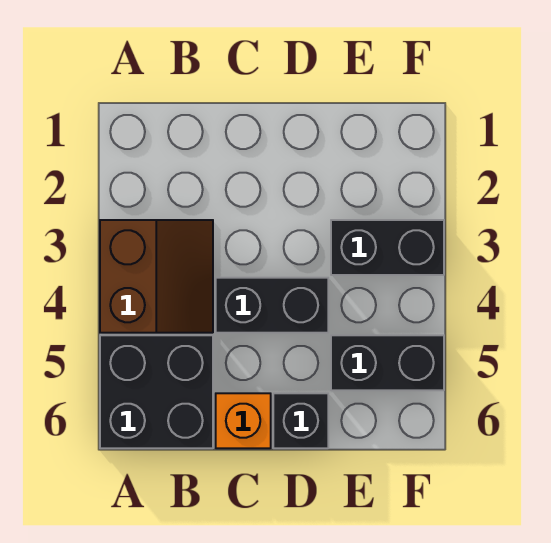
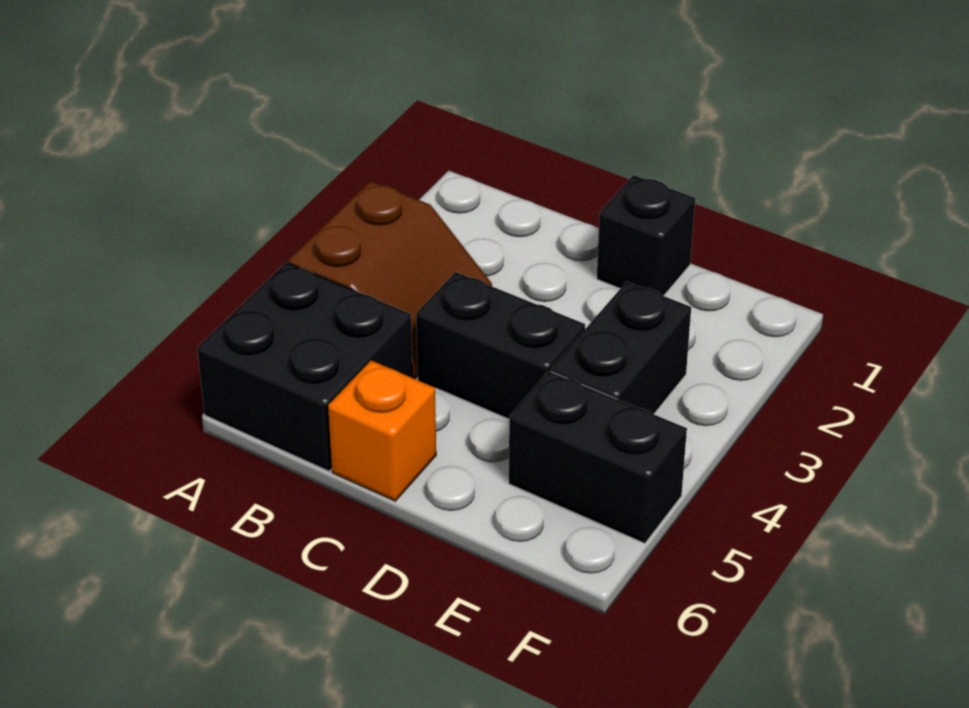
black 1x1 brick [273,393,328,448] -> black 1x1 brick moved to [597,175,695,296]
black 1x2 brick [331,220,444,275] -> black 1x2 brick turned to [551,282,691,414]

